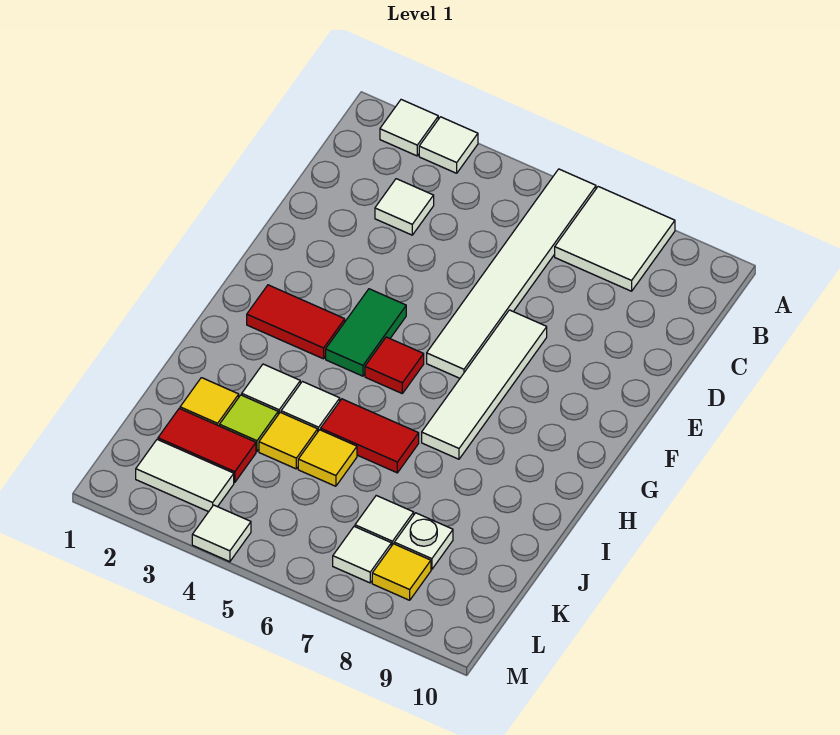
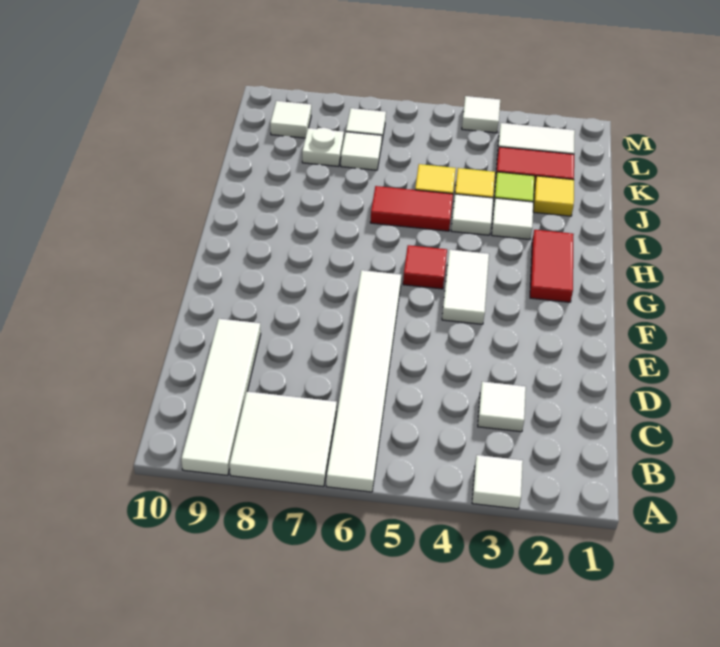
white 1x1 tile [380,100,438,156] -> white 1x1 tile moved to [270,101,311,138]
white 1x4 tile [422,310,547,459] -> white 1x4 tile moved to [181,319,261,475]
green 1x2 tile [326,289,406,376] -> white 1x2 tile [442,250,489,324]
red 1x2 tile [247,285,345,359] -> red 1x2 tile turned to [530,230,574,302]
yellow 1x1 tile [372,544,431,600] -> none

